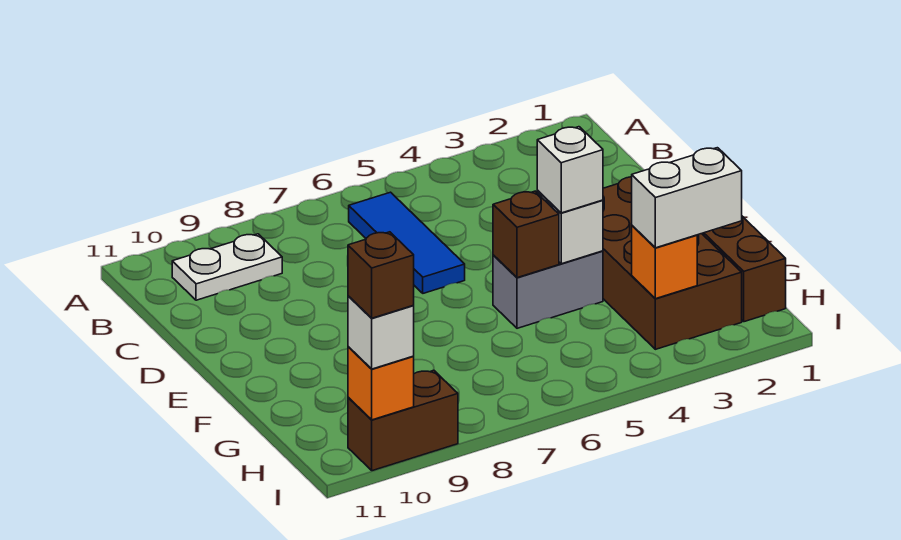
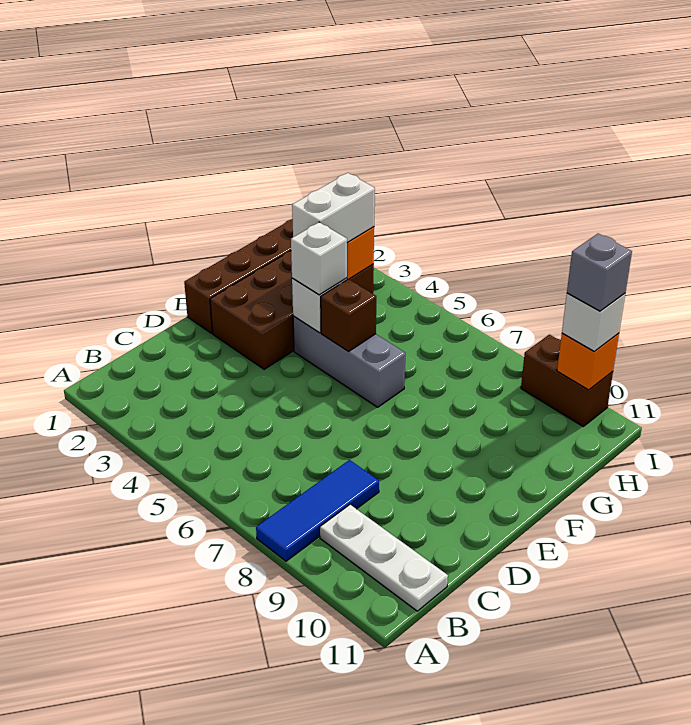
blue 1x3 tile [349,192,465,293] -> blue 1x3 tile moved to [256,460,379,561]
white 1x2 plate [172,234,282,300] -> white 1x3 plate [320,505,448,611]
grey 1x2 brick [493,251,603,328] -> grey 1x3 brick [293,316,405,407]
white 1x2 brick [632,148,742,248] -> white 1x2 brick turned to [292,173,375,243]
brown 1x1 brick [348,232,414,318] -> grey 1x1 brick [567,234,632,311]

